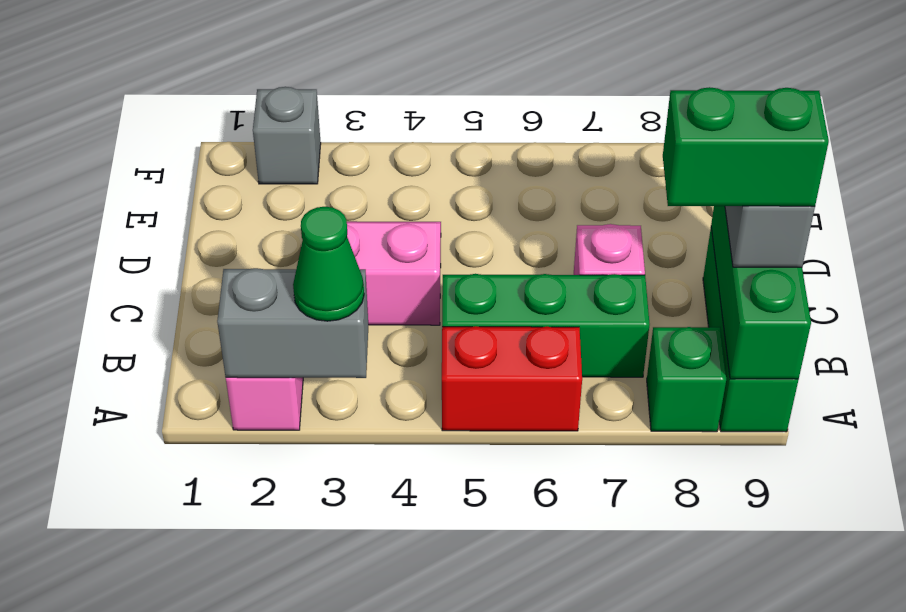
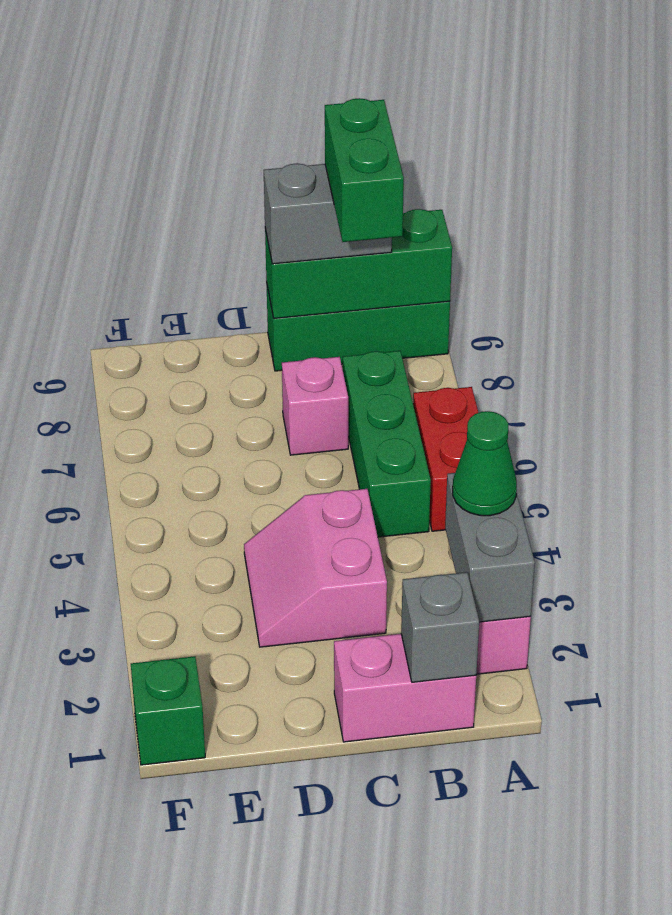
green 1x1 brick [647,327,726,432] -> green 1x1 brick moved to [131,656,205,765]
none -> pink 1x2 brick [334,634,476,742]
grey 1x1 brick [253,87,321,184] -> grey 1x1 brick moved to [401,572,479,682]

